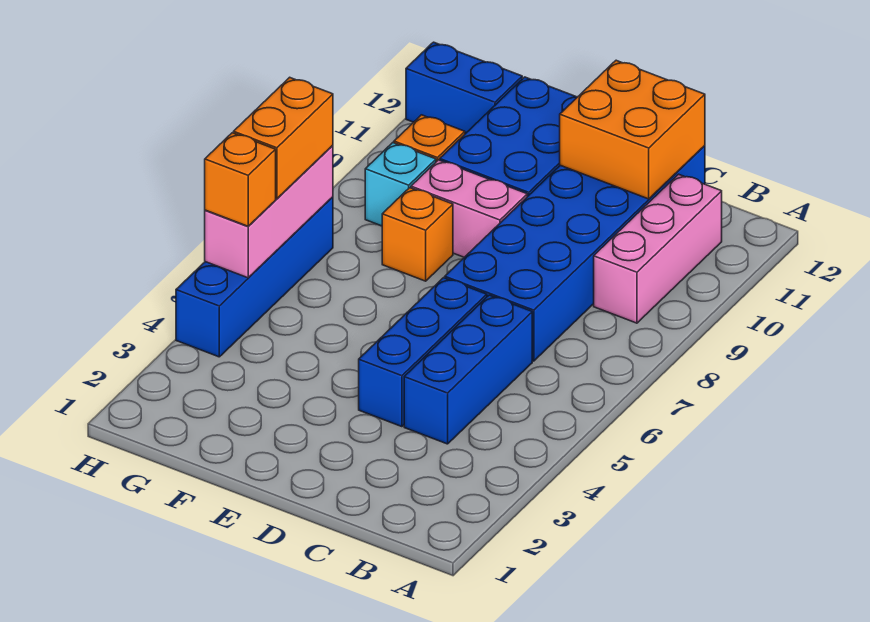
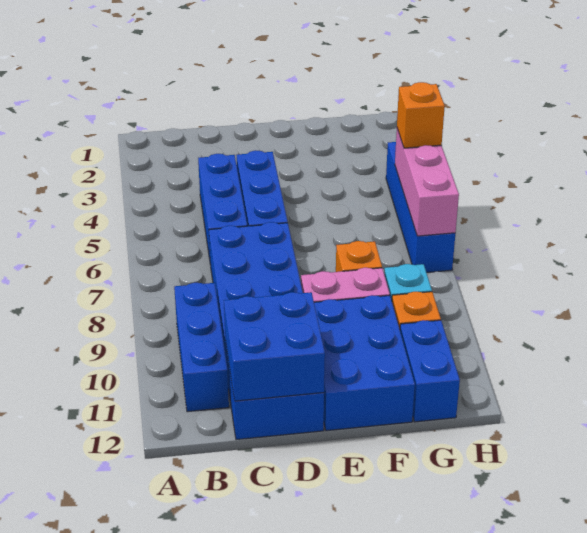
pink 1x3 brick [594,174,722,323] -> blue 1x3 brick [174,283,229,412]
orange 2x2 brick [560,60,705,199] -> blue 2x2 brick [224,292,325,401]
blue 1x2 brick [406,42,522,134] -> blue 1x2 brick turned to [400,320,460,422]
orange 1x2 brick [234,77,333,199] -> none

